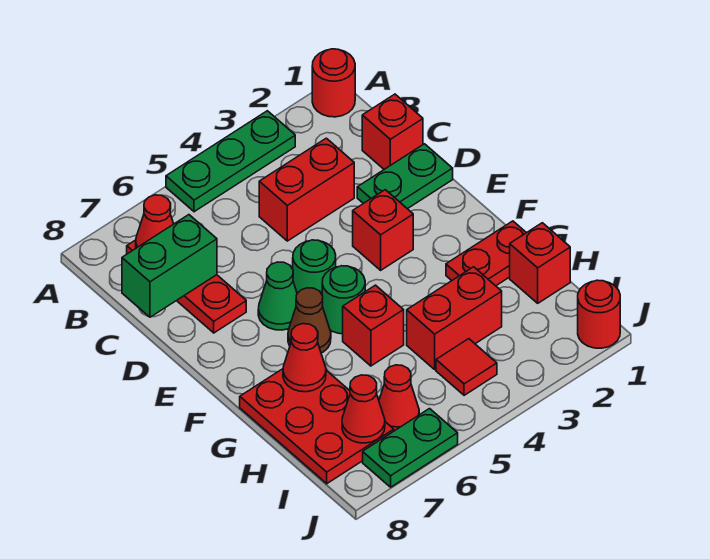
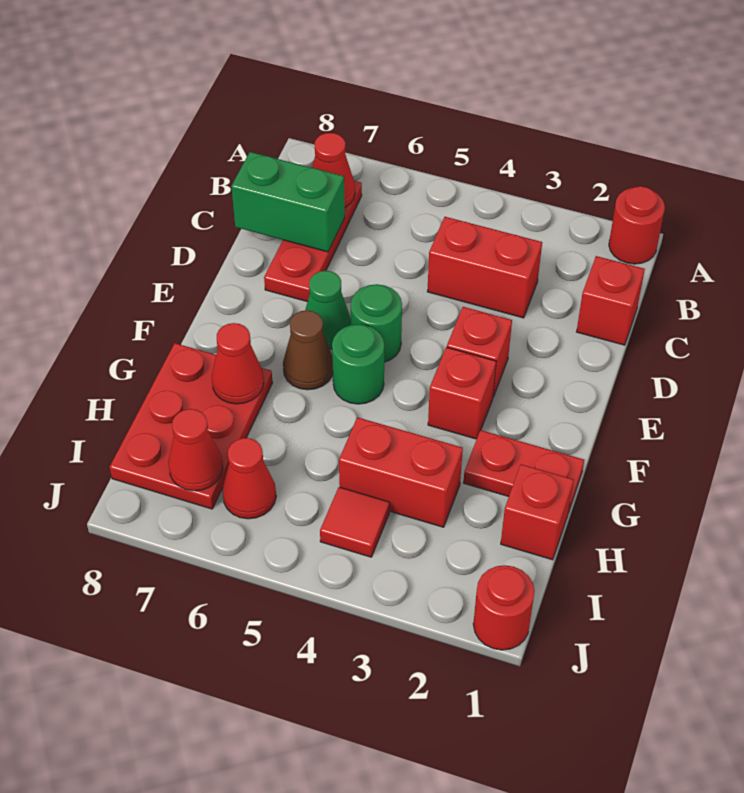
green 1x3 plate [166,111,295,212] -> none
green 1x2 plate [357,144,453,209] -> none
red 1x1 brick [343,285,404,366] -> red 1x1 brick moved to [428,347,496,439]
green 1x2 plate [363,409,458,487] -> none

